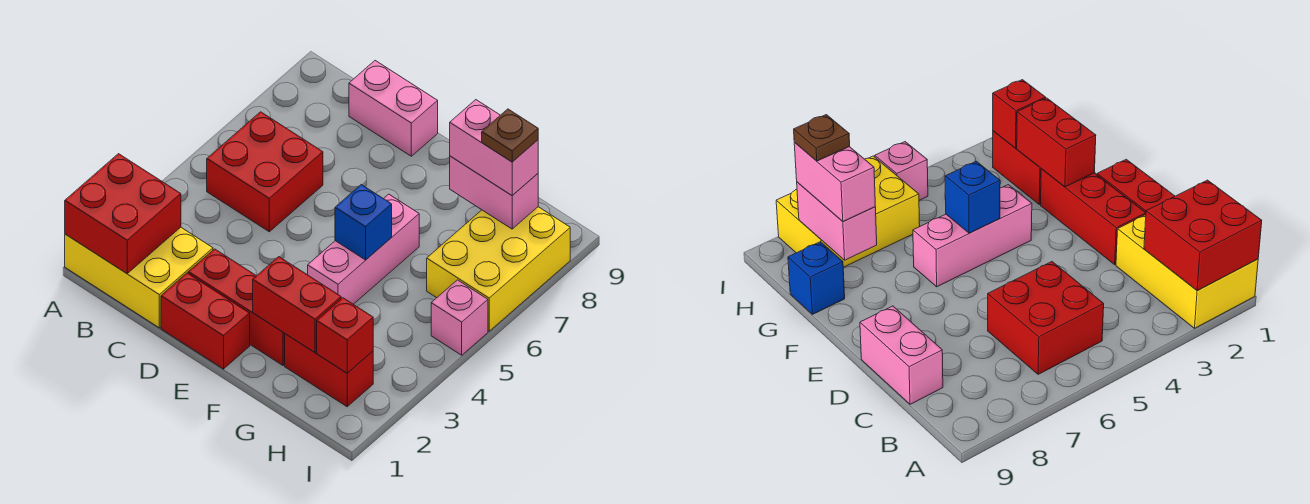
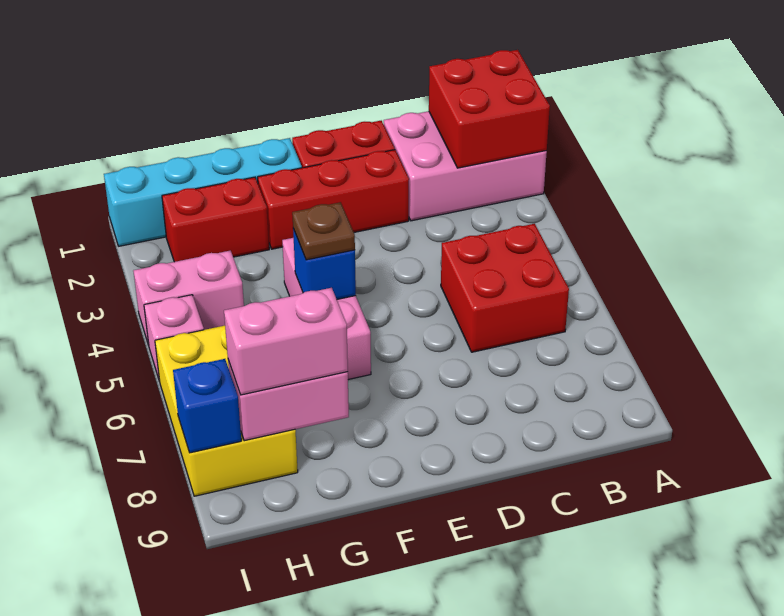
yellow 2x3 brick [65,227,213,328] -> pink 2x3 brick [384,111,547,221]
pink 1x2 brick [349,61,438,156] -> pink 1x2 brick moved to [133,251,244,345]
none -> cyan 1x4 brick [104,138,302,246]
red 1x2 brick [253,257,341,352] -> none
blue 1x1 brick [788,242,845,314] -> blue 1x1 brick moved to [173,359,241,453]
red 1x1 brick [317,298,373,373] -> none
brown 1x1 plate [482,109,538,162] -> brown 1x1 plate moved to [292,202,355,260]

